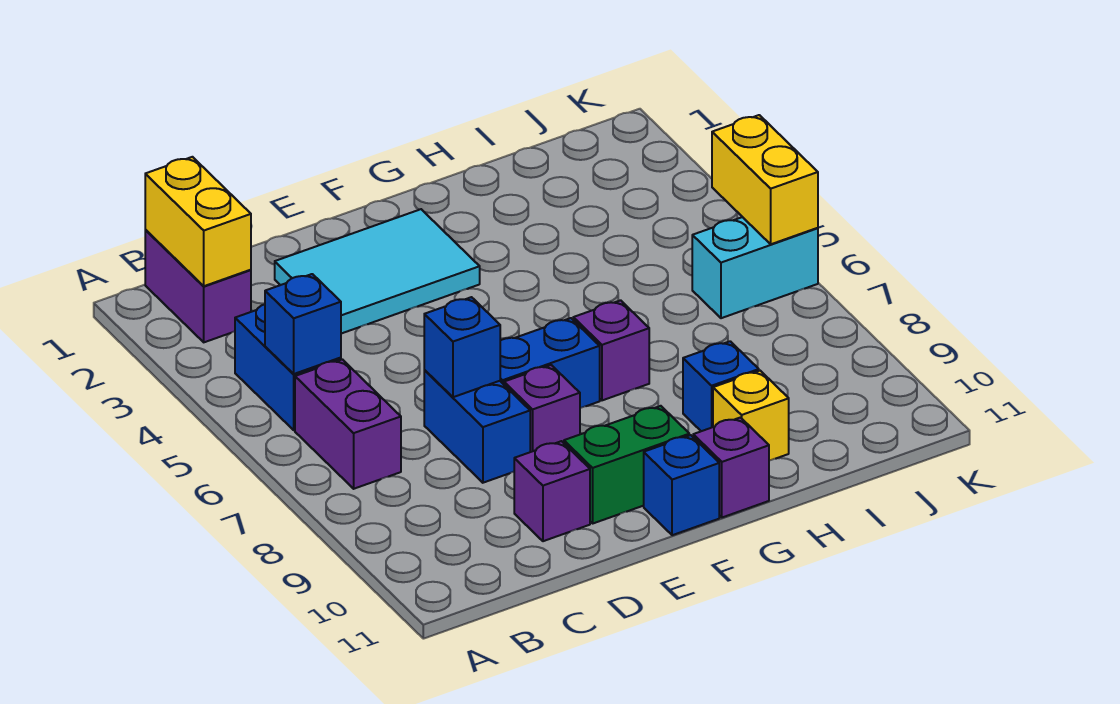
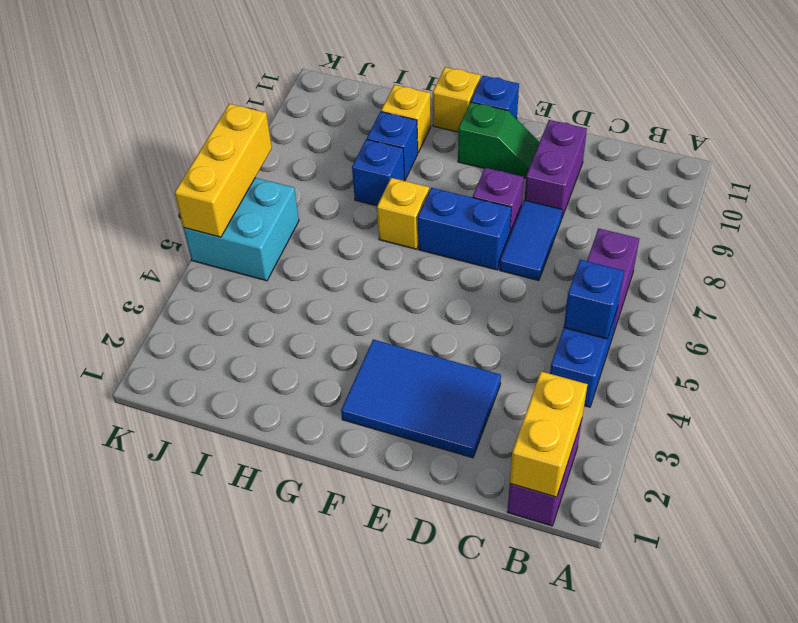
cyan 2x3 tile [275,209,480,334] -> blue 2x3 tile [341,339,501,458]
blue 1x2 brick [424,370,530,483] -> blue 1x2 tile [500,200,562,281]
blue 1x1 brick [424,297,500,397] -> blue 1x1 brick moved to [352,139,404,206]
purple 1x1 brick [514,441,590,541] -> purple 1x2 brick [525,120,587,217]
green 1x2 brick [564,406,689,523] -> green 1x2 slope [458,102,540,178]
purple 1x1 brick [573,300,649,400] -> yellow 1x1 brick [377,178,429,249]
purple 1x1 brick [693,418,769,517] -> yellow 1x1 brick [433,67,481,132]
cyan 1x2 brick [692,217,818,318] -> cyan 2x2 brick [184,178,299,281]
yellow 1x2 brick [712,115,818,244] -> yellow 1x3 brick [175,104,272,237]

